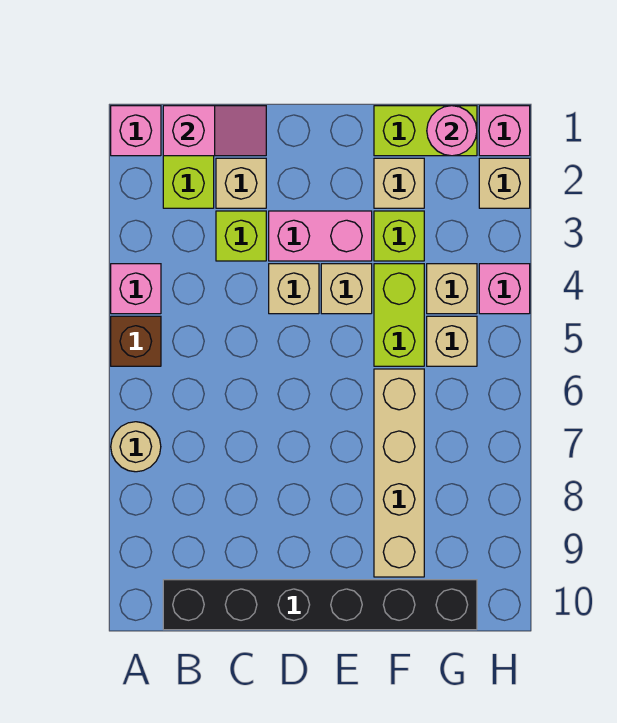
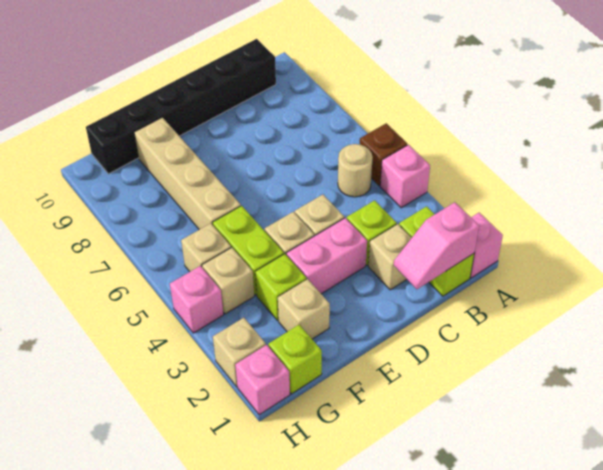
tan 1x1 round brick [111,422,161,472] -> tan 1x1 round brick moved to [338,144,373,197]
lime 1x2 brick [374,106,477,156] -> lime 1x1 brick [268,325,322,394]
pink 1x1 round brick [427,106,477,156] -> none

